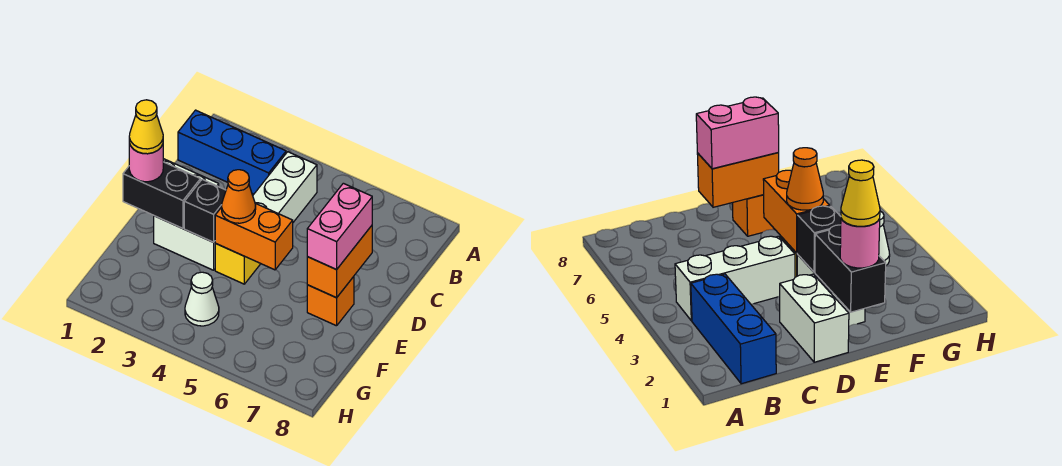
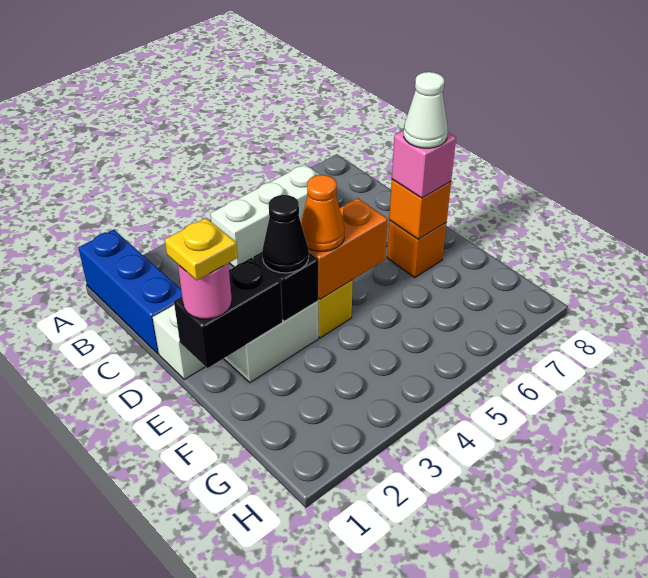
blue 1x3 brick [178,110,286,194] -> blue 1x3 brick turned to [78,230,182,354]
white 1x3 brick [253,152,317,222] -> white 1x3 brick turned to [210,164,320,267]
orange 1x2 brick [307,226,372,298] -> orange 1x1 brick [389,179,451,239]
pink 1x2 brick [307,183,372,270] -> pink 1x1 brick [392,130,456,198]
yellow 1x1 cone [129,100,163,154] -> yellow 1x1 plate [165,218,238,280]
none -> black 1x1 cone [262,195,309,273]
white 1x1 cone [185,272,219,326] -> white 1x1 cone moved to [404,72,448,148]

